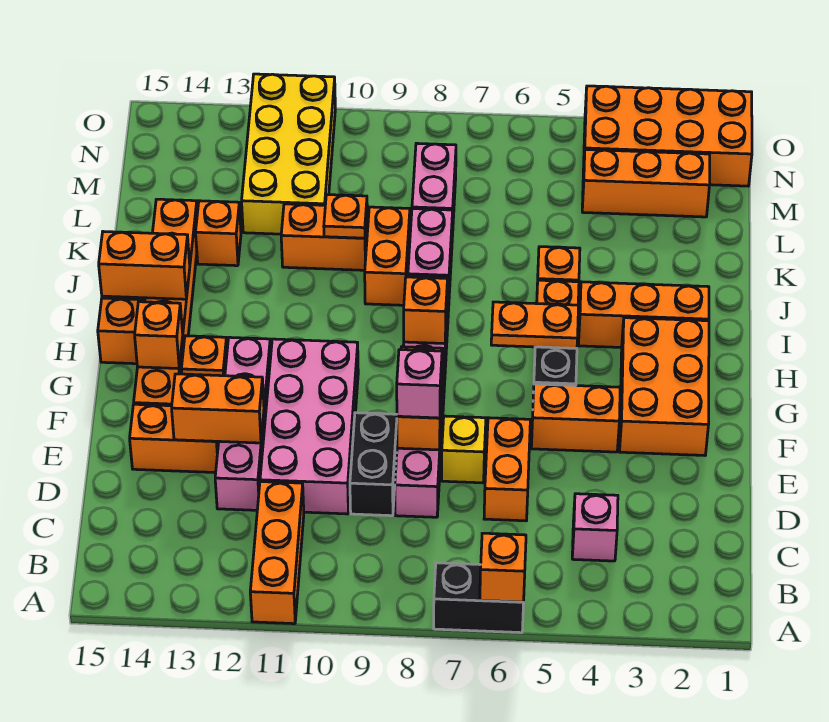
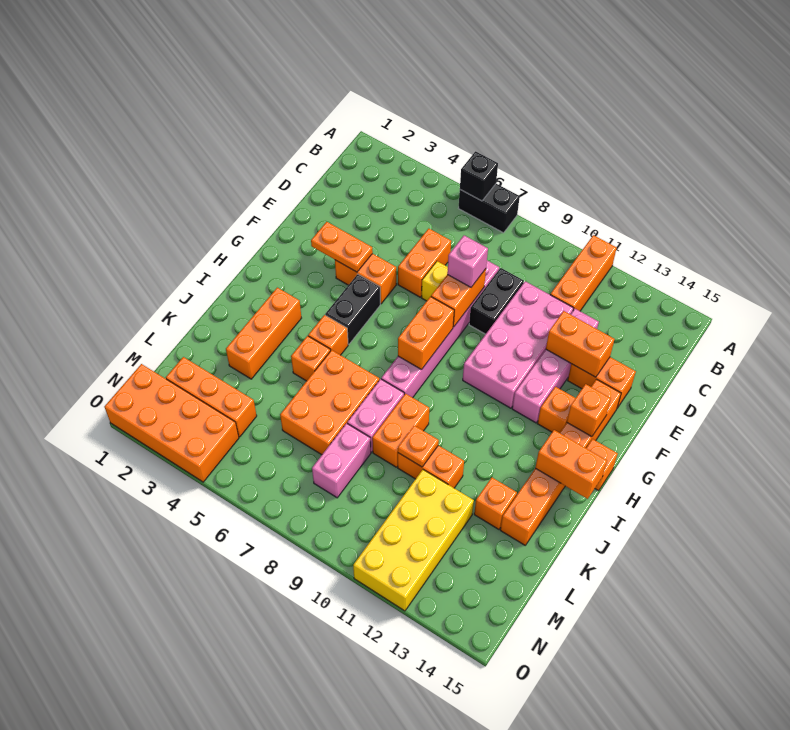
orange 1x1 brick [480,533,526,602] -> black 1x1 brick [460,151,498,201]
pink 1x1 brick [572,494,618,561] -> none
orange 2x3 brick [619,318,709,455] -> orange 2x3 brick moved to [280,350,379,455]
orange 1x2 plate [491,302,579,348] -> orange 1x2 plate moved to [311,222,373,272]
orange 1x1 brick [404,277,447,344] -> orange 1x2 brick [398,297,454,369]
orange 1x3 brick [578,282,709,347] -> orange 1x3 brick turned to [226,288,301,379]

